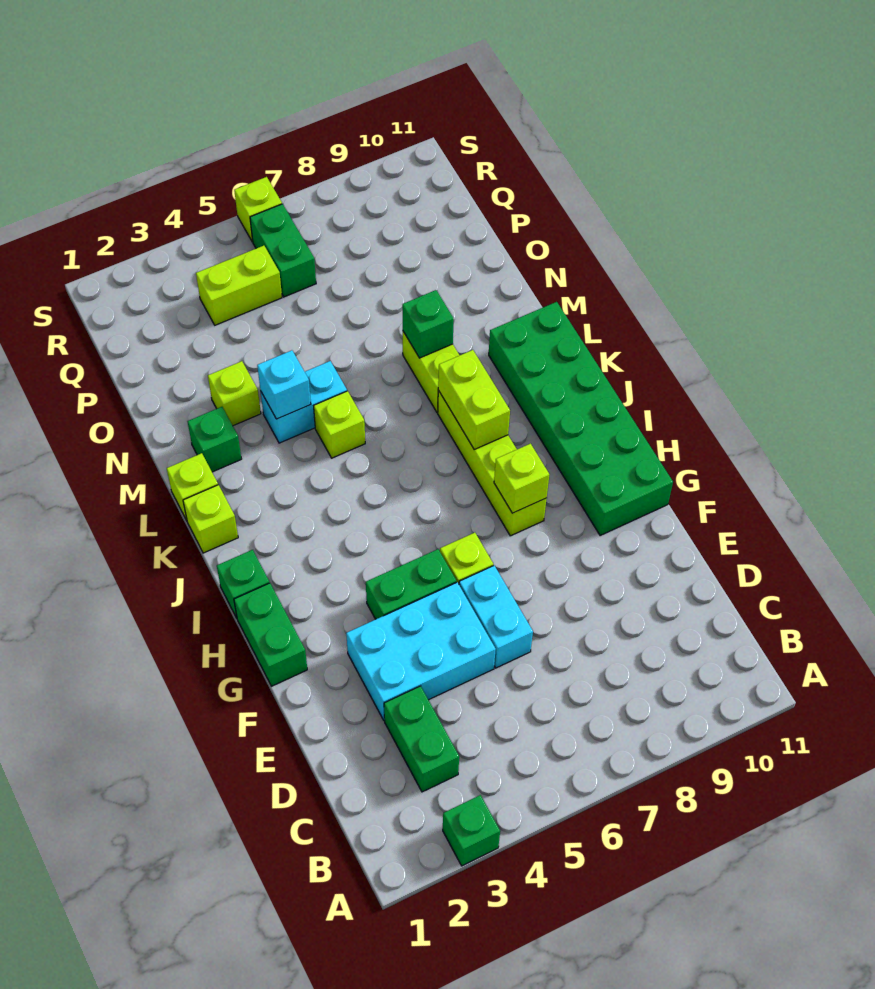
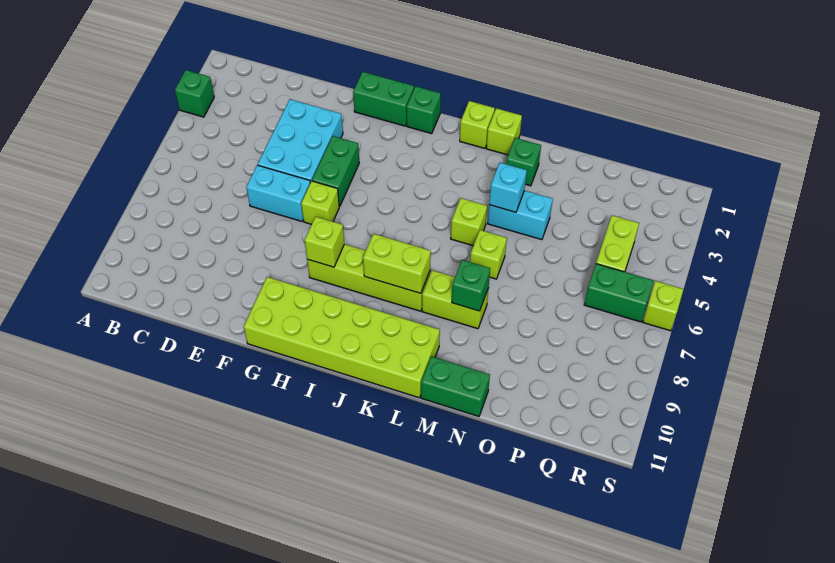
green 1x2 brick [384,686,459,792] -> green 1x2 brick moved to [421,356,490,416]
green 2x6 brick [489,302,673,536] -> lime 2x6 brick [244,277,440,398]
cyan 1x2 brick [260,361,347,443] -> cyan 1x2 brick turned to [488,190,553,240]
lime 1x1 brick [208,361,261,426] -> lime 1x1 brick moved to [470,230,507,279]

